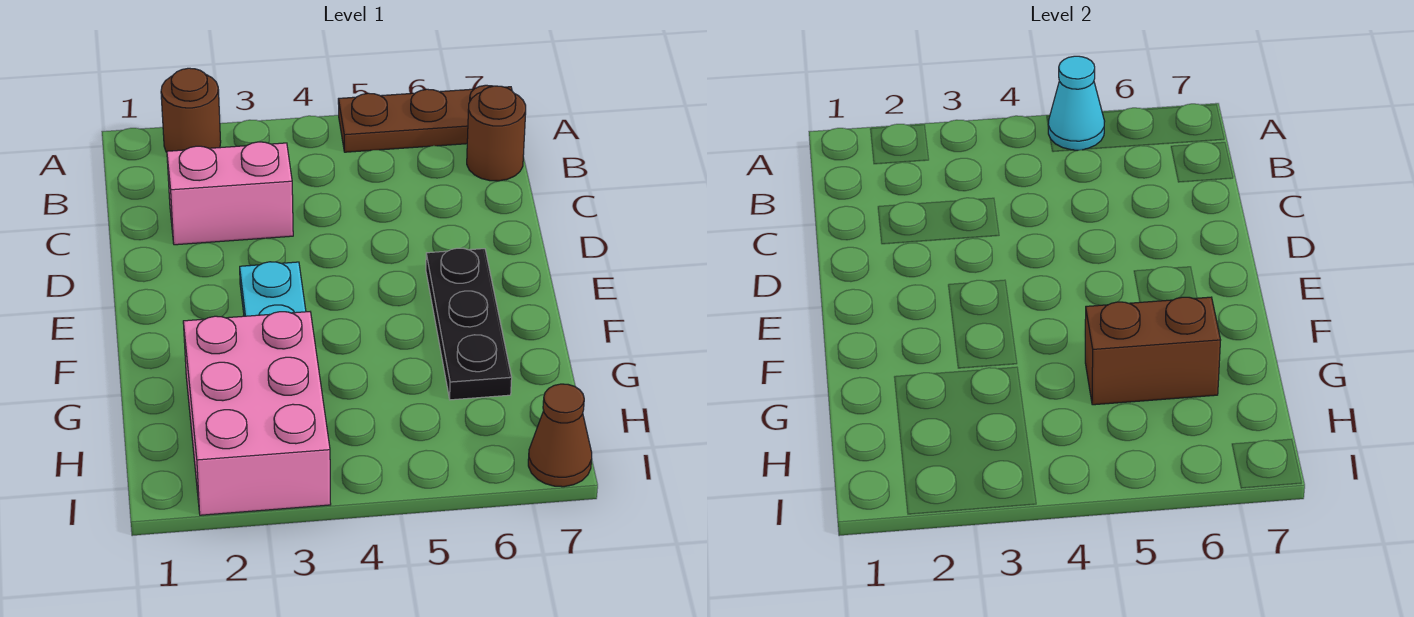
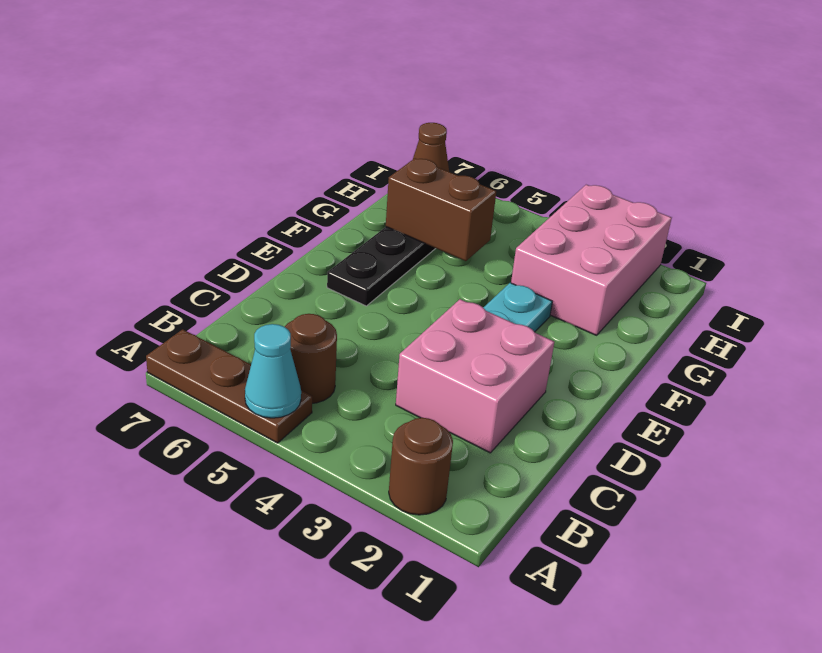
brown 1x1 round brick [467,86,526,181] -> brown 1x1 round brick moved to [285,314,337,403]
pink 1x2 brick [167,142,293,245] -> pink 2x2 brick [396,299,554,453]

